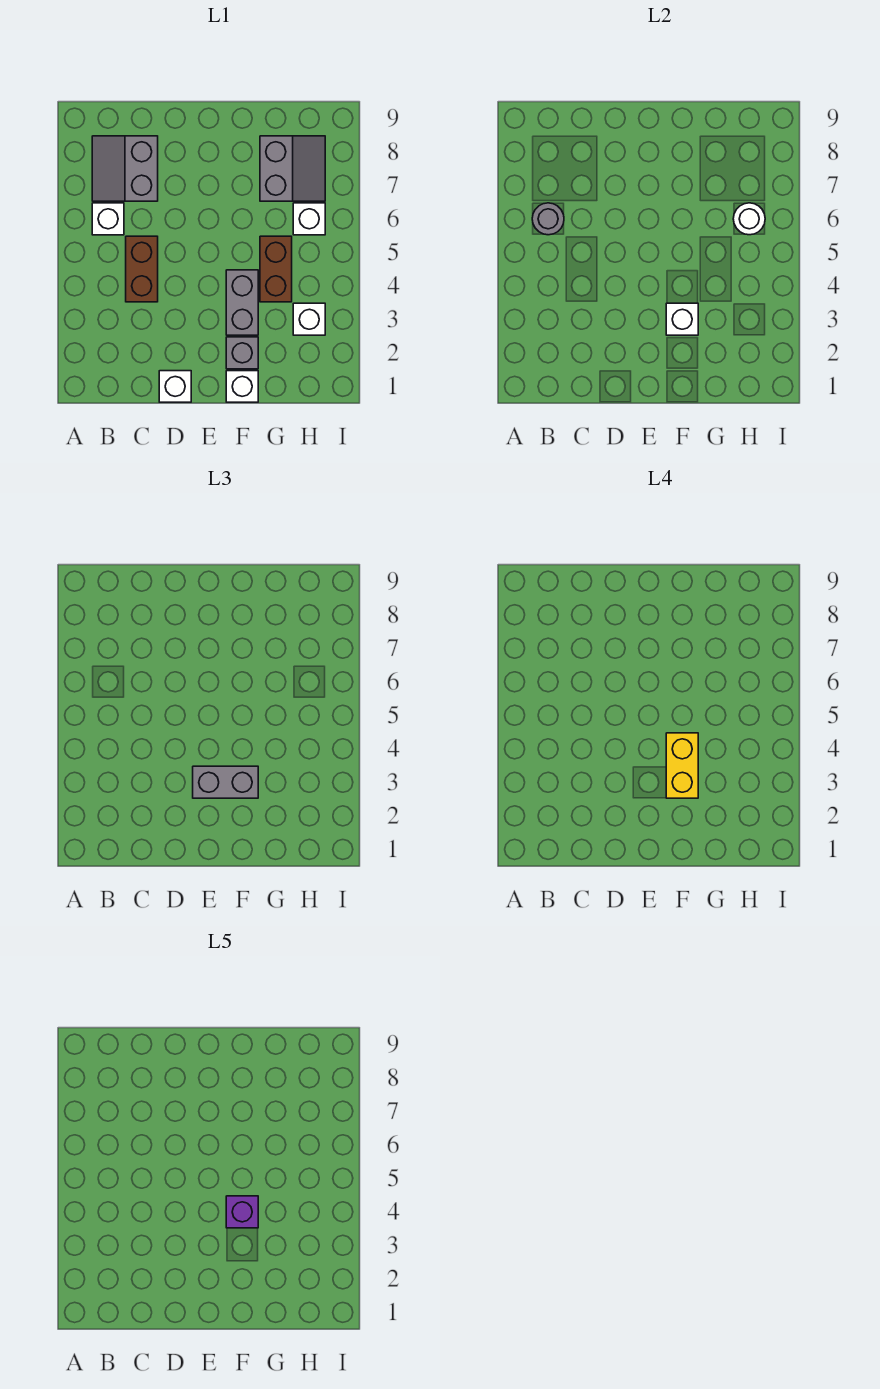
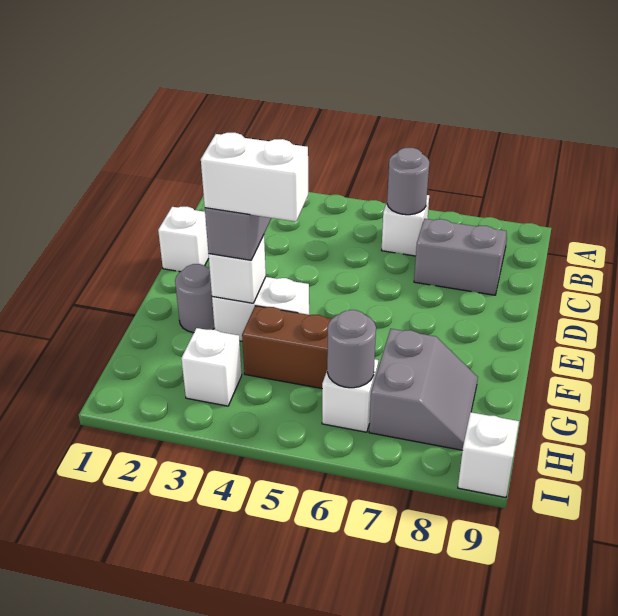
brown 1x2 brick [126,236,158,302] -> none
white 1x1 brick [226,371,258,402] -> white 1x1 brick moved to [458,412,519,498]
grey 1x1 brick [226,337,258,369] -> grey 1x1 round brick [175,264,215,333]
grey 1x2 brick [226,270,258,335] -> white 1x2 brick [212,277,309,341]
yellow 1x2 brick [666,733,698,798] -> white 1x2 brick [201,133,308,222]
purple 1x1 brick [226,1196,258,1228] -> none
grey 2x2 slope [260,136,325,201] -> grey 2x2 slope turned to [369,329,478,450]
white 1x1 round brick [733,203,765,235] -> grey 1x1 round brick [327,310,376,388]

